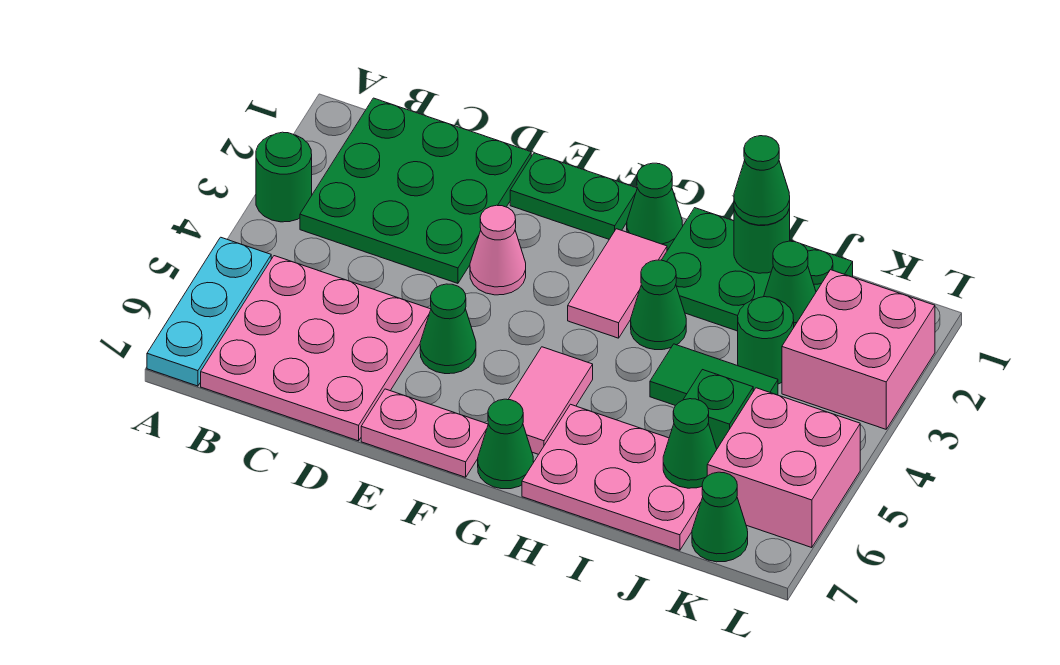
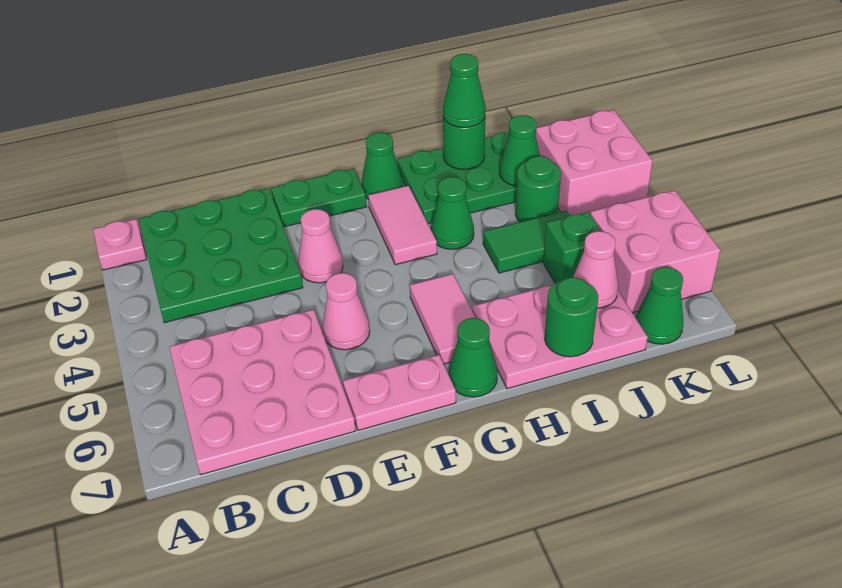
none -> pink 1x1 plate [93,219,147,270]
green 1x1 round brick [256,132,312,222] -> green 1x1 round brick moved to [544,277,598,357]
cyan 1x3 plate [147,237,271,386] -> none
green 1x1 cone [420,284,476,374] -> pink 1x1 cone [322,273,370,350]
green 1x1 cone [663,399,717,488] -> pink 1x1 cone [573,231,618,308]

